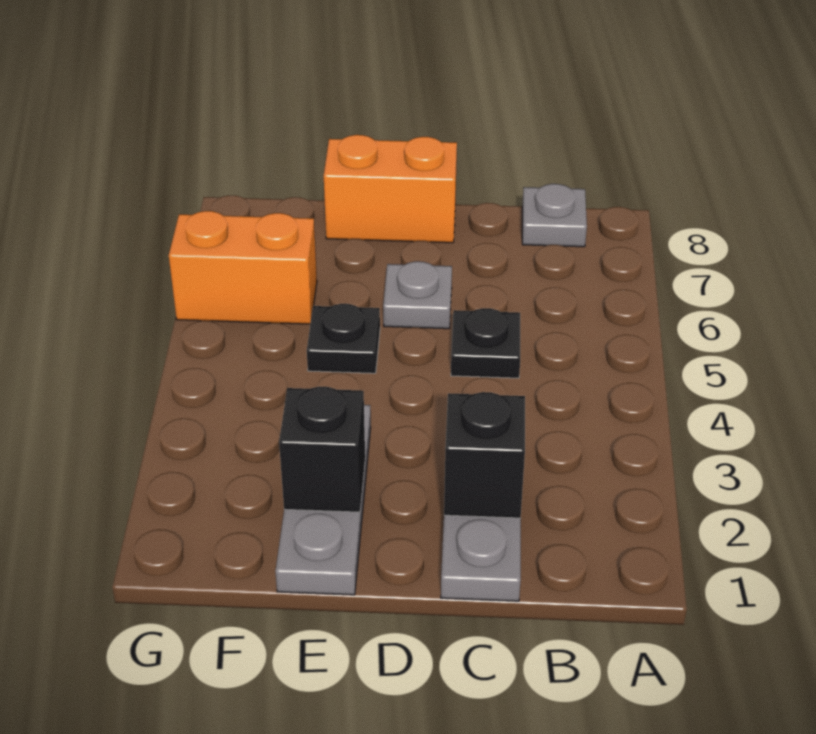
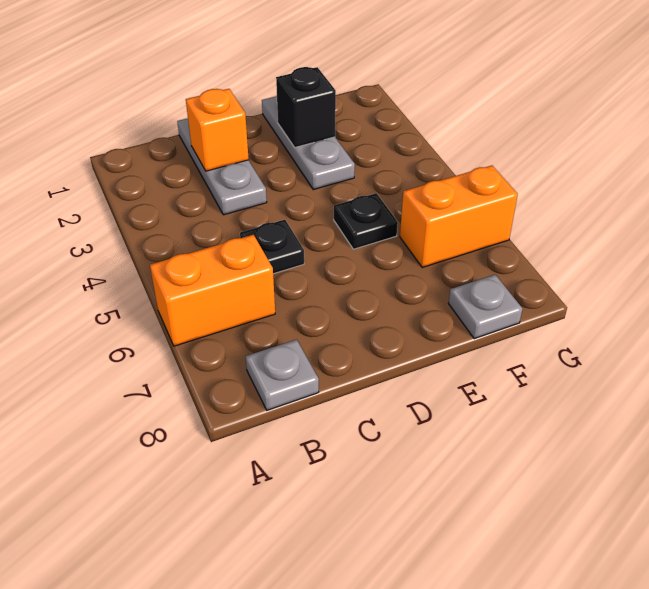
black 1x1 brick [444,392,525,518] -> orange 1x1 brick [186,89,249,171]
grey 1x1 plate [383,261,452,329] -> grey 1x1 plate moved to [448,275,522,339]
orange 1x2 brick [324,135,457,243] -> orange 1x2 brick moved to [150,235,275,346]

